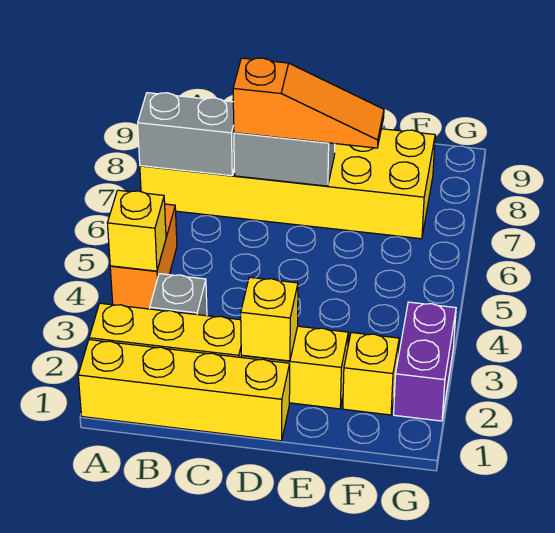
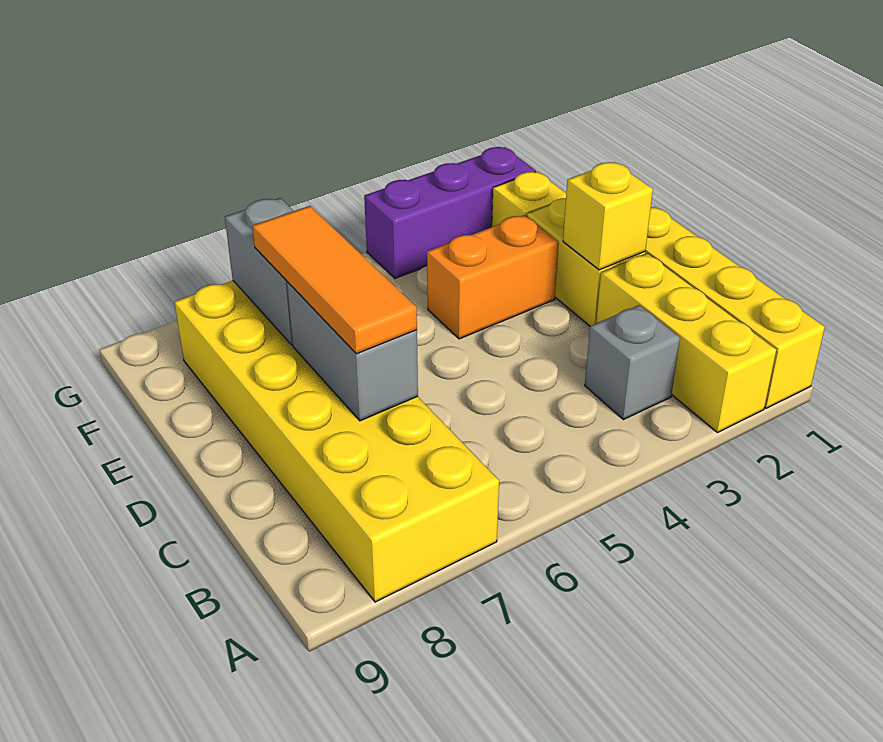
orange 1x2 brick [110,204,177,309] -> orange 1x2 brick moved to [427,215,559,339]
yellow 1x1 brick [108,190,166,271] -> none
grey 1x2 brick [138,93,234,176] -> grey 1x2 brick moved to [225,198,293,345]
orange 1x3 slope [233,58,384,148] -> orange 1x3 tile [252,206,417,354]
purple 1x2 brick [394,302,456,421] -> purple 1x3 brick [364,147,536,278]

